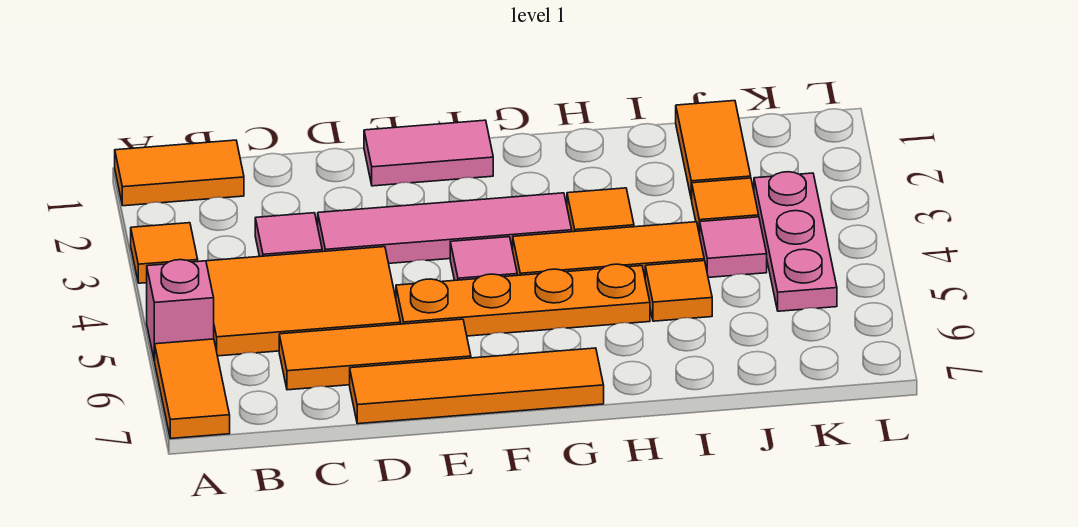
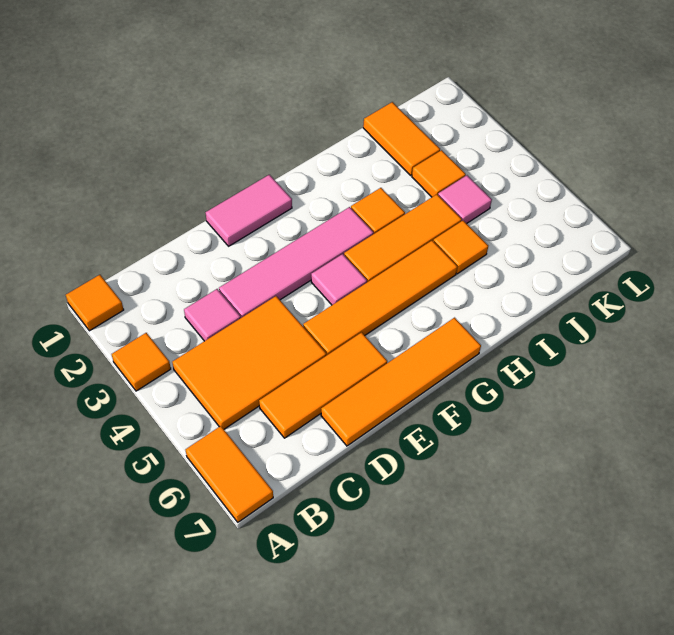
orange 1x2 tile [115,140,244,206] -> orange 1x1 tile [66,275,124,331]
pink 1x1 brick [147,260,214,361] -> none
orange 1x4 plate [396,264,650,336] -> orange 1x4 tile [303,241,457,356]
pink 1x3 plate [754,172,837,311] -> none

